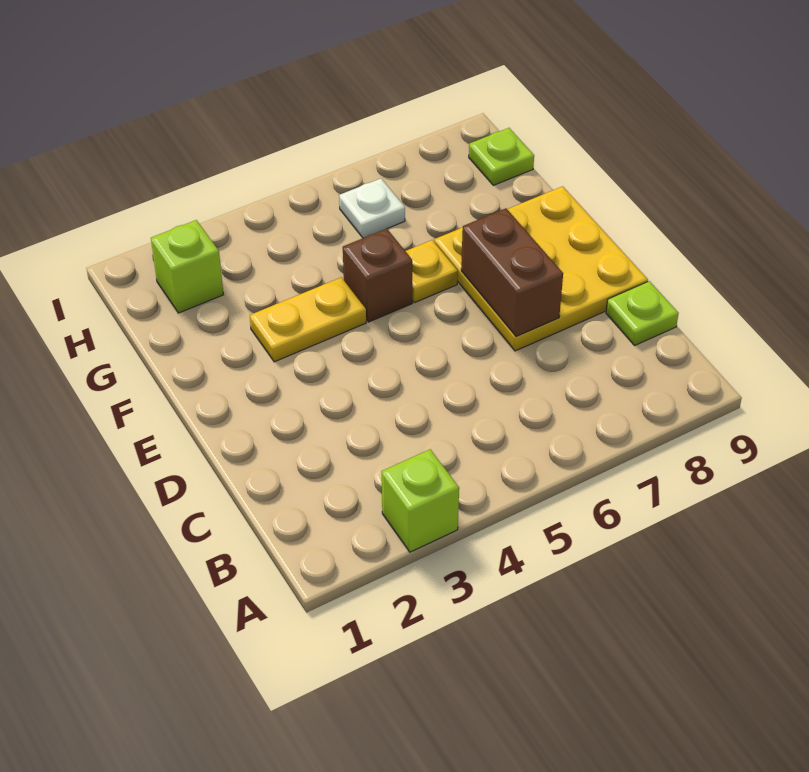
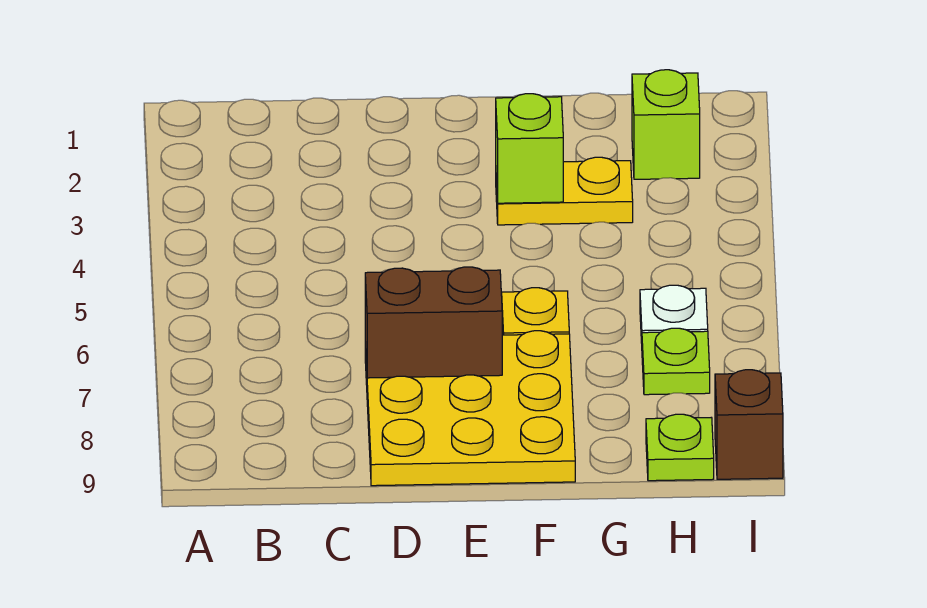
lime 1x1 brick [382,449,459,552] -> lime 1x1 brick moved to [496,94,563,203]
lime 1x1 plate [606,281,679,345] -> lime 1x1 plate moved to [642,328,710,395]
yellow 1x2 plate [250,277,366,362] -> yellow 1x2 plate turned to [496,157,633,225]
brown 1x1 brick [343,229,412,322] -> brown 1x1 brick moved to [715,370,783,479]

